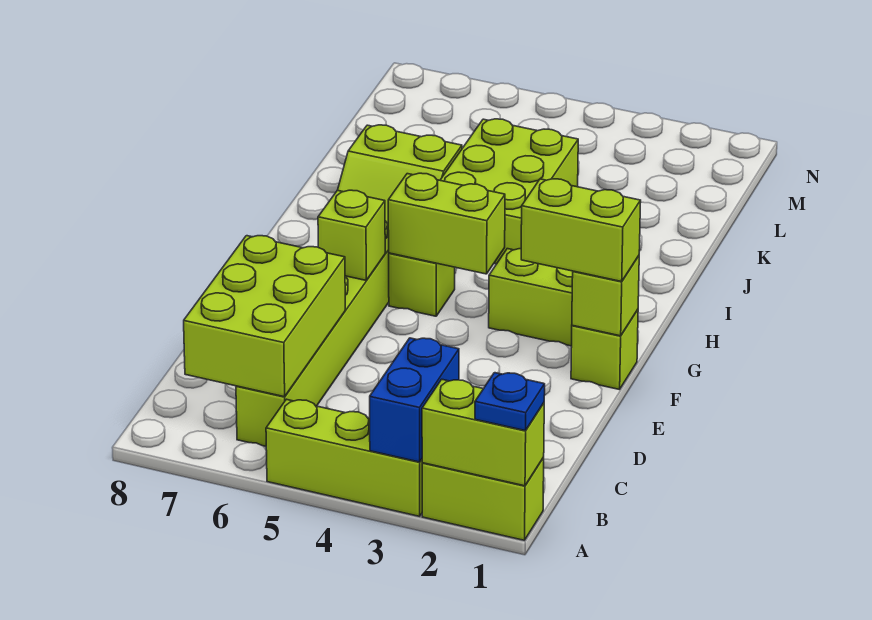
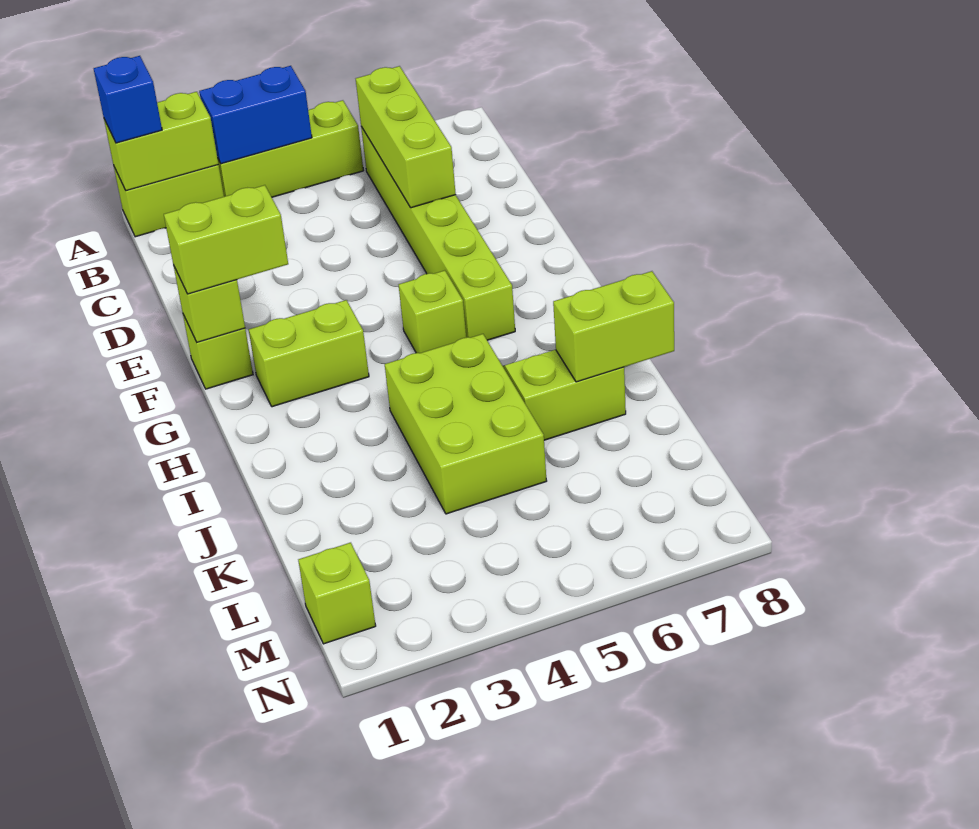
blue 1x1 plate [475,373,545,431] -> blue 1x1 brick [94,56,162,143]
blue 1x2 brick [370,338,459,462] -> blue 1x2 brick turned to [199,66,312,164]
lime 2x3 brick [184,236,345,397] -> lime 1x3 brick [356,66,456,208]
lime 1x1 brick [318,190,385,280] -> lime 1x1 brick moved to [298,543,376,644]
lime 1x2 brick [388,173,505,274] -> lime 1x2 brick moved to [553,271,674,382]

